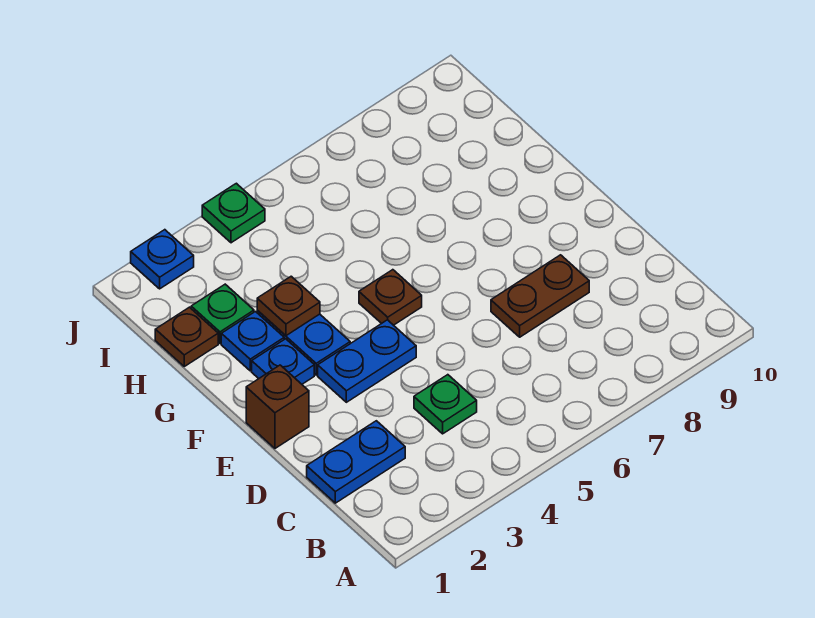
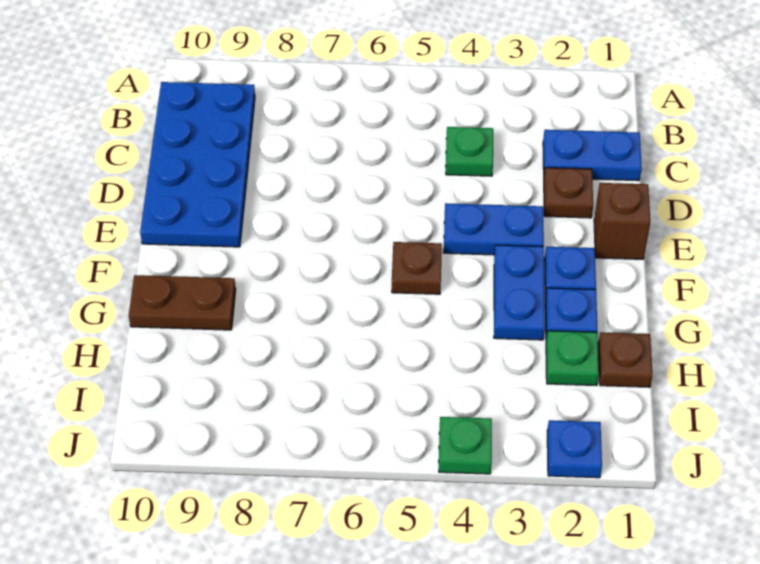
none -> blue 2x4 plate [140,82,255,247]
brown 1x2 plate [491,255,589,337] -> brown 1x2 plate moved to [129,275,236,330]
brown 1x1 plate [257,276,320,336] -> brown 1x1 plate moved to [544,168,593,218]

